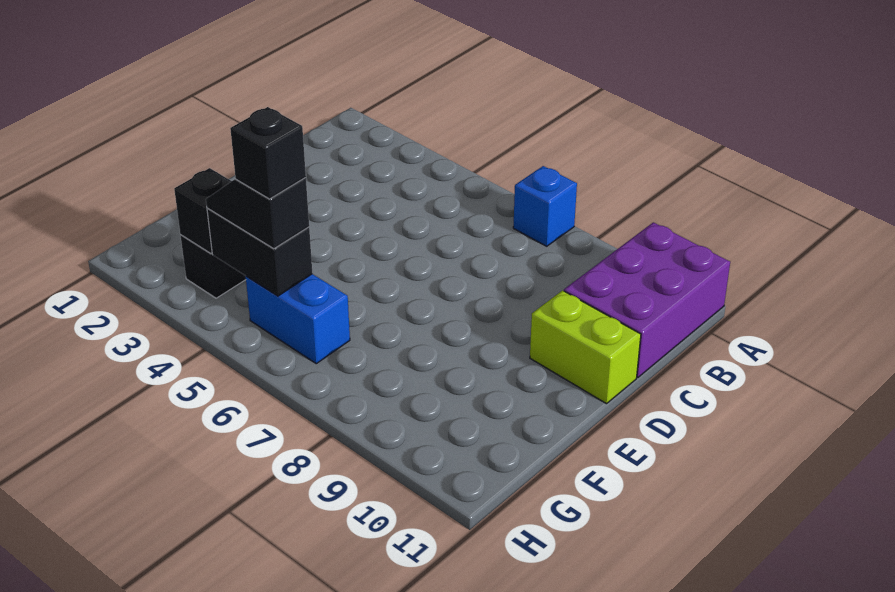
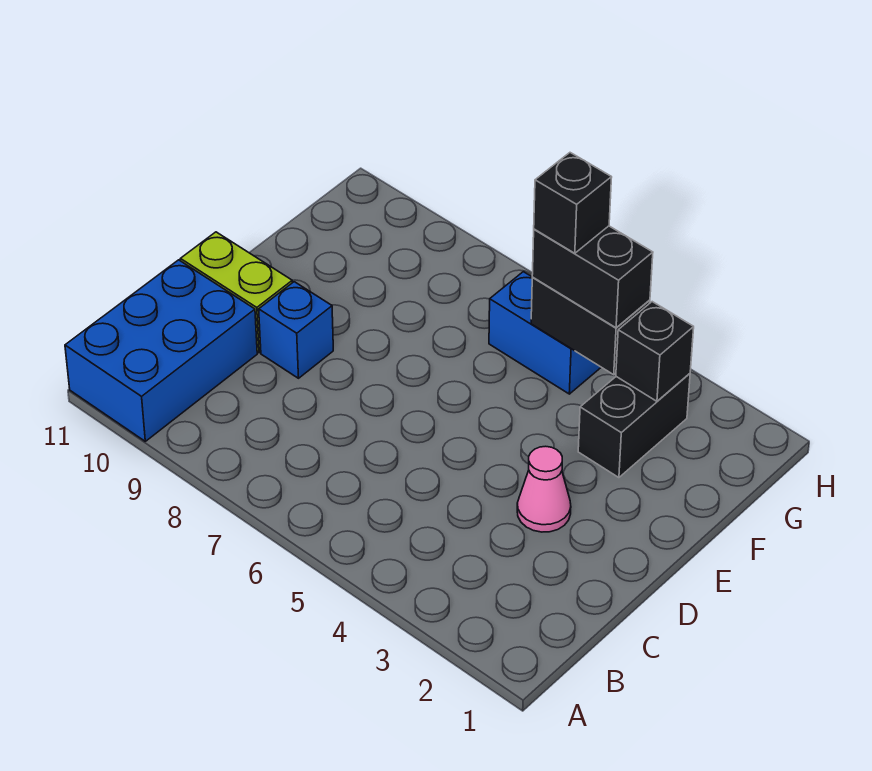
blue 1x1 brick [513,166,577,246] -> blue 1x1 brick moved to [259,282,333,378]
purple 2x3 brick [564,222,730,378] -> blue 2x3 brick [65,260,257,441]
none -> pink 1x1 cone [517,446,571,532]
black 1x2 slope [206,178,309,249] -> black 1x2 brick [532,226,653,328]

